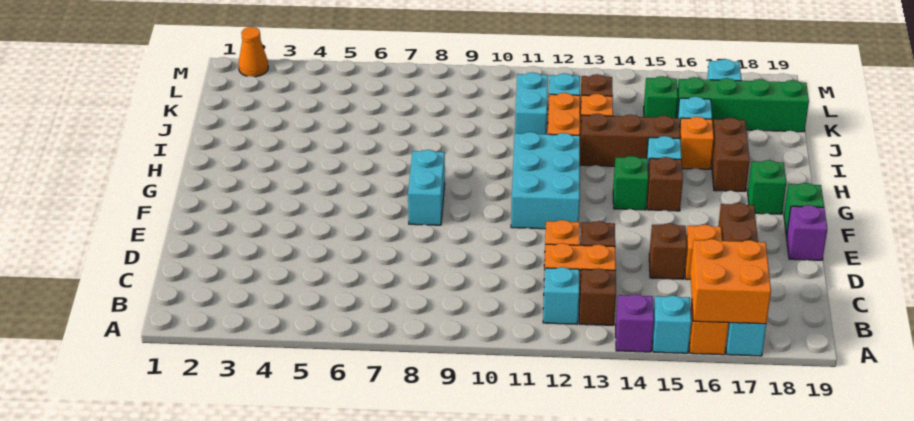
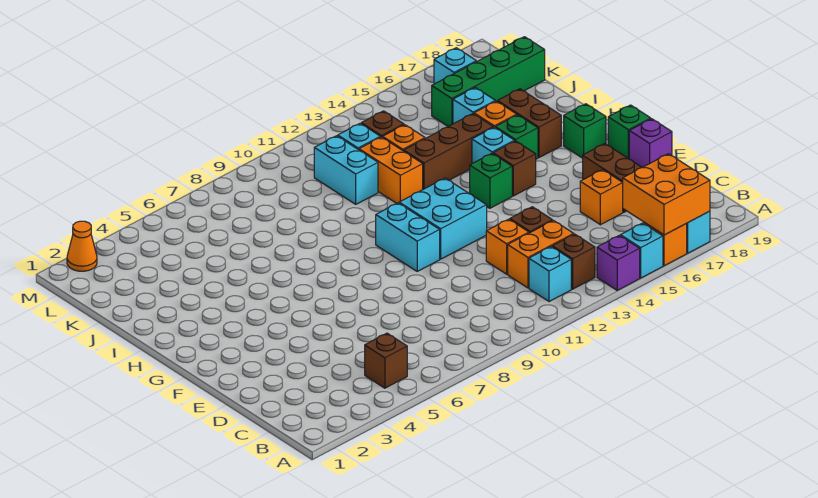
brown 1x1 brick [649,223,687,279] -> brown 1x1 brick moved to [365,333,407,388]
cyan 1x2 brick [408,150,445,225] -> cyan 1x2 brick moved to [376,203,440,271]
cyan 2x3 brick [511,132,580,229] -> cyan 2x2 brick [399,178,487,259]
green 1x1 brick [644,76,678,118] -> green 1x1 brick moved to [495,115,538,159]

